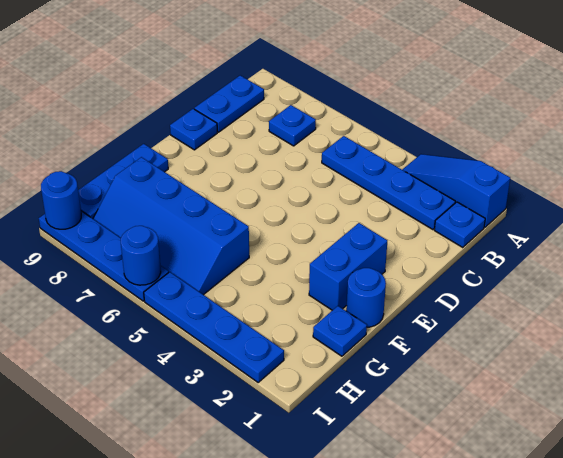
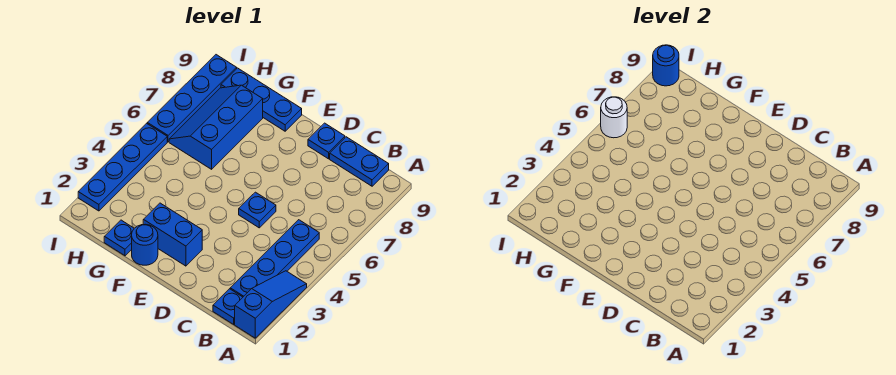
blue 1x1 plate [269,105,316,146] -> blue 1x1 plate moved to [239,192,276,228]
blue 2x4 slope [93,157,249,295] -> blue 2x3 slope [169,85,263,169]
blue 1x1 round brick [121,226,161,285] -> white 1x1 round brick [601,97,627,138]

